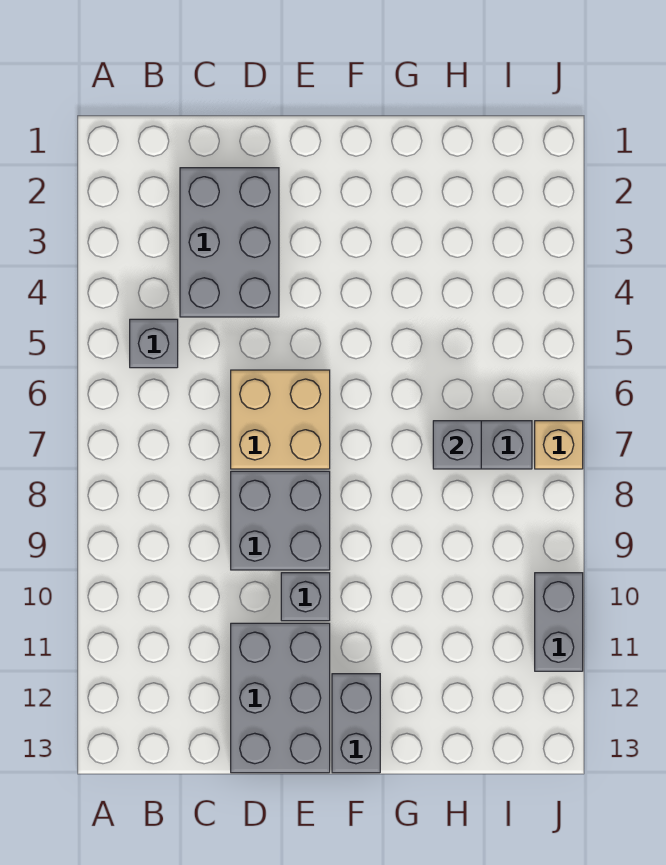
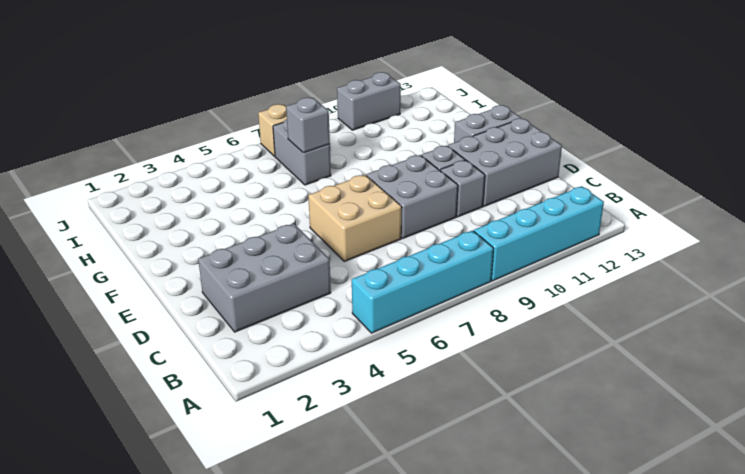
none -> cyan 1x4 brick [352,230,494,333]
none -> cyan 1x4 brick [474,186,604,281]
grey 1x1 brick [130,319,178,368] -> grey 1x1 brick moved to [440,160,485,217]

